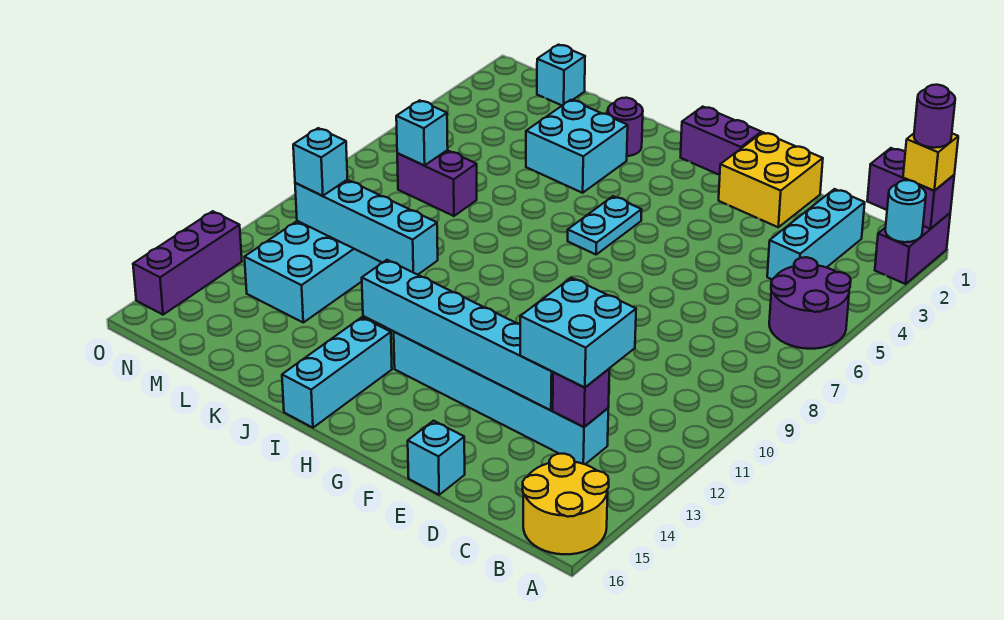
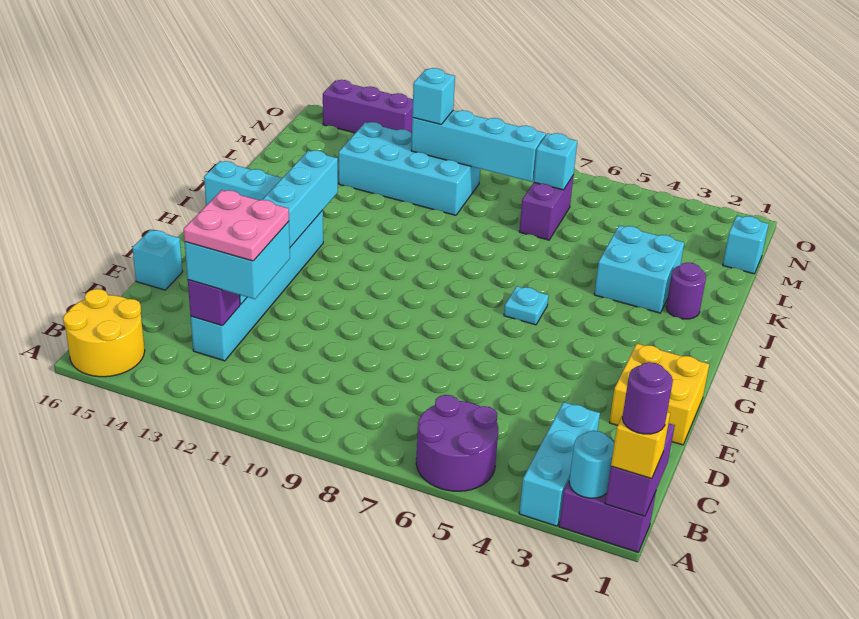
cyan 1x3 brick [767,189,865,280] -> cyan 1x3 brick turned to [519,402,600,526]
none -> pink 2x2 plate [184,190,289,261]
purple 1x2 brick [680,107,761,175] -> none
cyan 1x2 plate [568,196,642,254] -> cyan 1x1 plate [504,286,548,325]
cyan 1x4 brick [295,180,438,275] -> cyan 1x4 brick turned to [411,110,546,182]

